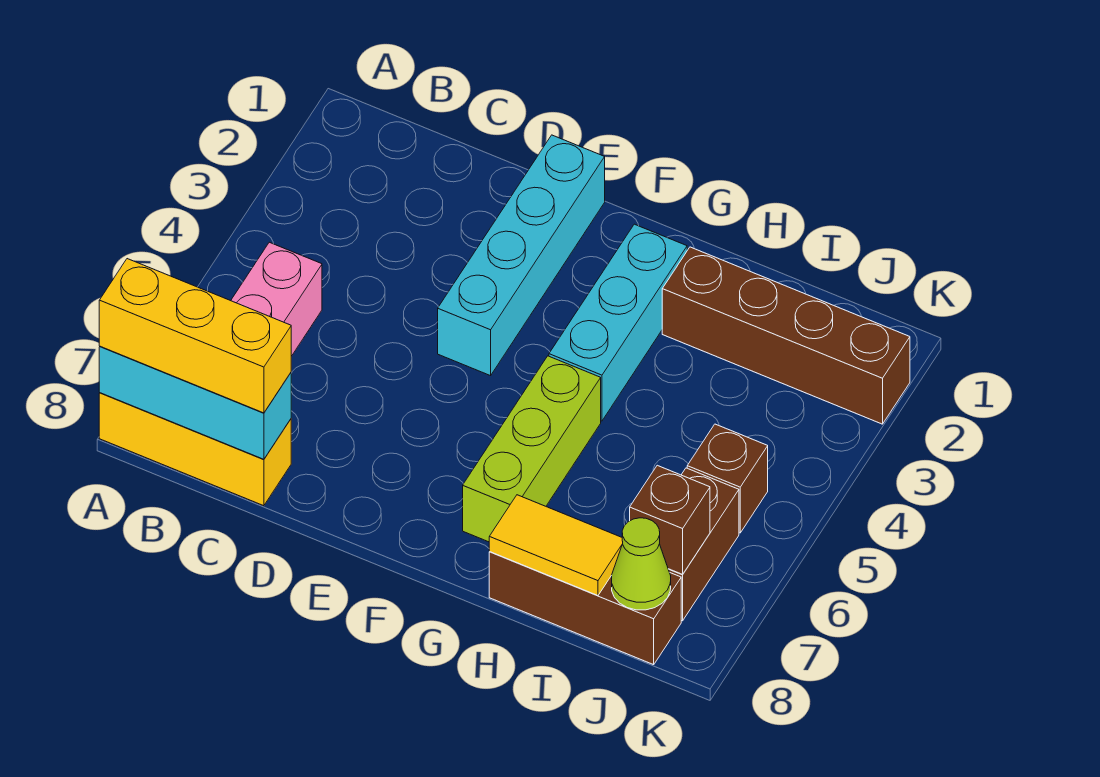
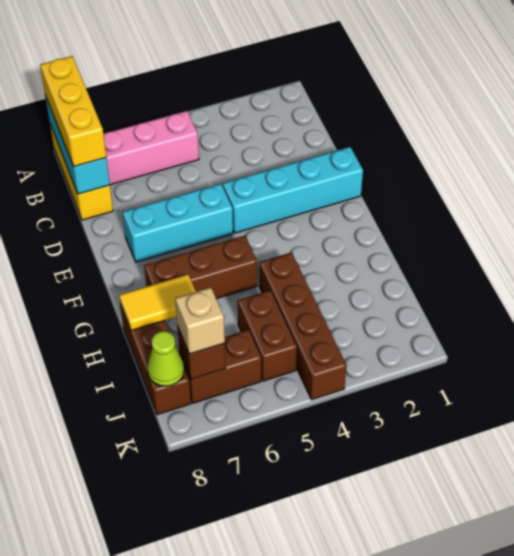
cyan 1x3 brick [549,224,687,421] -> cyan 1x3 brick moved to [123,184,233,262]
lime 1x3 brick [463,356,601,542] -> brown 1x3 brick [144,236,257,299]
brown 1x4 brick [662,247,910,424] -> brown 1x4 brick moved to [259,252,347,400]
yellow 1x2 tile [489,495,623,595] -> yellow 1x2 tile turned to [119,275,196,330]
brown 1x1 brick [687,424,768,533] -> brown 1x2 brick [237,290,297,381]
none -> tan 1x1 brick [175,287,225,354]

